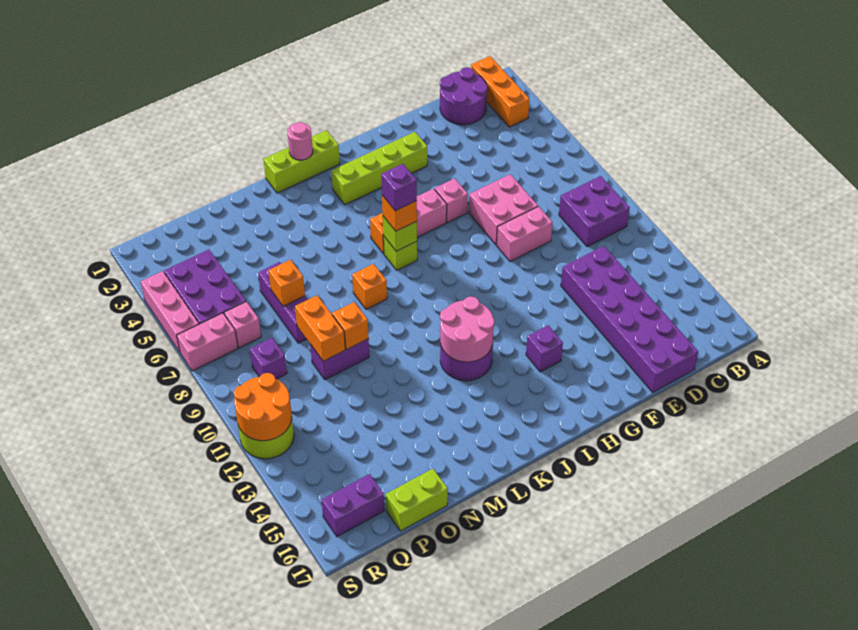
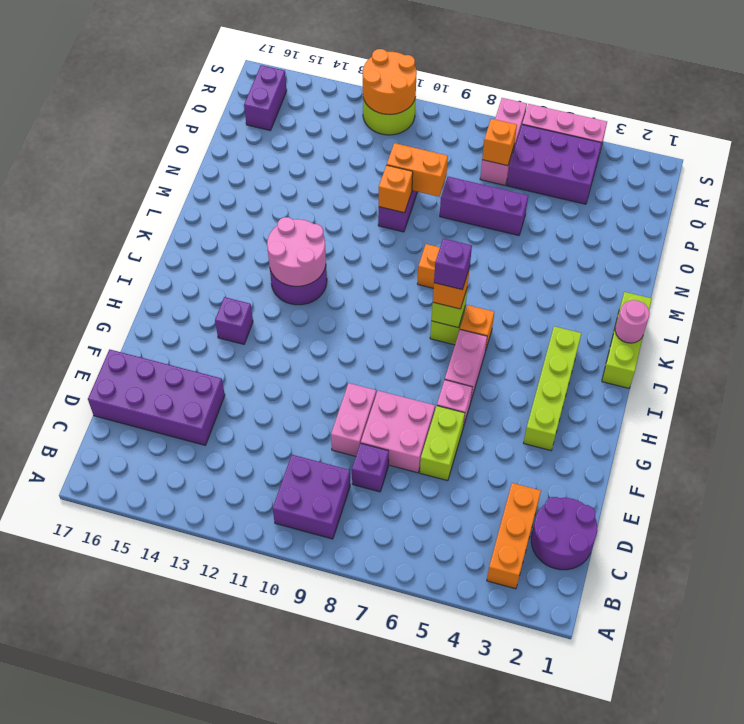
orange 1x3 brick [471,56,529,127] -> orange 1x3 brick turned to [487,483,541,589]
purple 2x6 brick [561,246,698,392] -> purple 2x4 brick [88,349,225,445]
orange 1x1 brick [269,260,305,306] -> orange 1x1 brick moved to [482,119,517,166]
lime 1x2 brick [386,469,448,531] -> lime 1x2 brick moved to [420,406,465,481]
purple 1x1 brick [250,338,287,379] -> purple 1x1 brick moved to [352,443,389,492]

